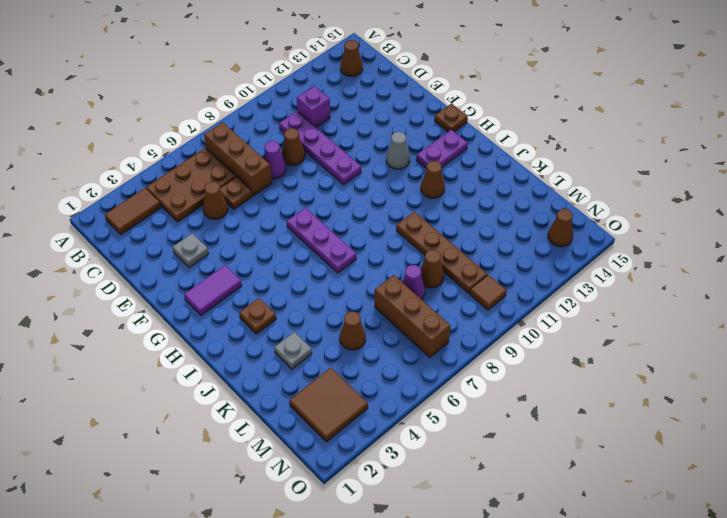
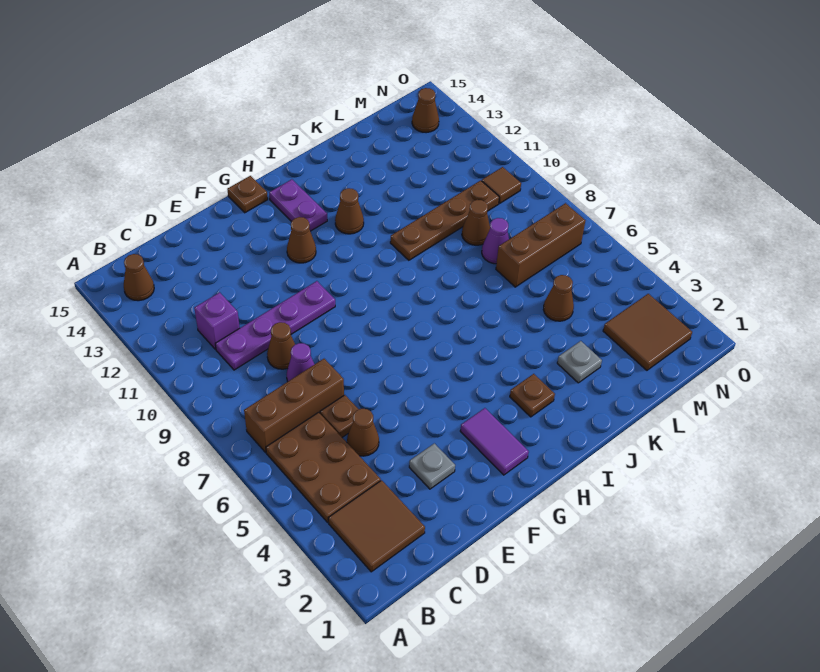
brown 1x2 tile [105,188,161,235] -> brown 2x2 tile [328,480,425,572]
purple 1x3 plate [287,208,356,273] -> none
grey 1x1 cone [386,132,410,169] -> brown 1x1 cone [287,217,316,263]

